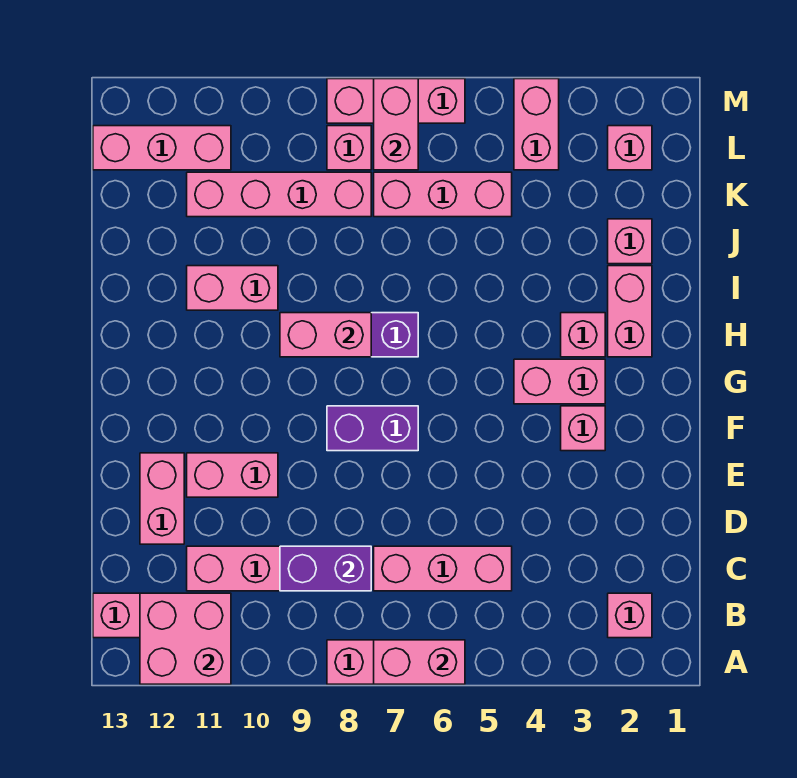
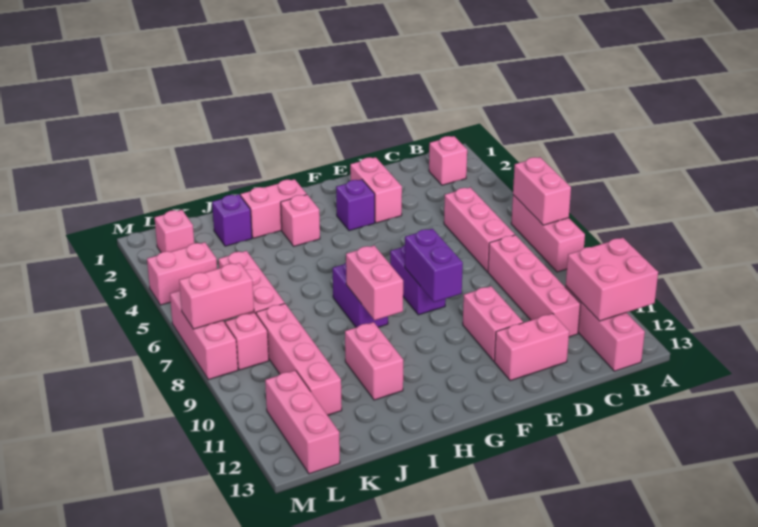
purple 1x2 brick [280,546,371,591] -> purple 1x2 brick moved to [405,229,463,302]
pink 1x1 brick [561,406,605,451] -> purple 1x1 brick [336,180,375,231]
pink 1x2 brick [514,359,605,404] -> pink 1x2 brick moved to [350,157,402,223]
pink 1x1 brick [608,219,652,264] -> purple 1x1 brick [212,194,252,246]

